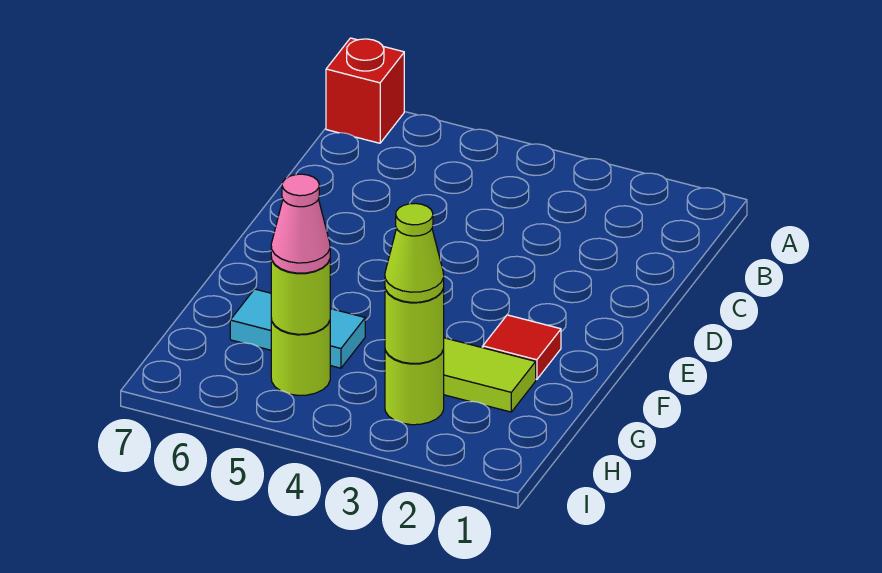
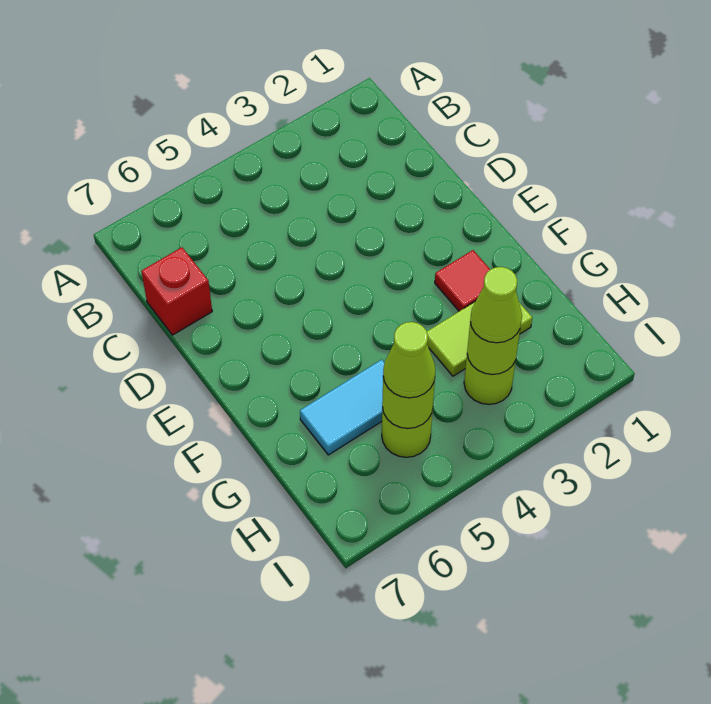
red 1x1 brick [326,38,404,143] -> red 1x1 brick moved to [141,247,212,335]
pink 1x1 cone [271,174,330,273] -> lime 1x1 cone [383,322,435,398]

